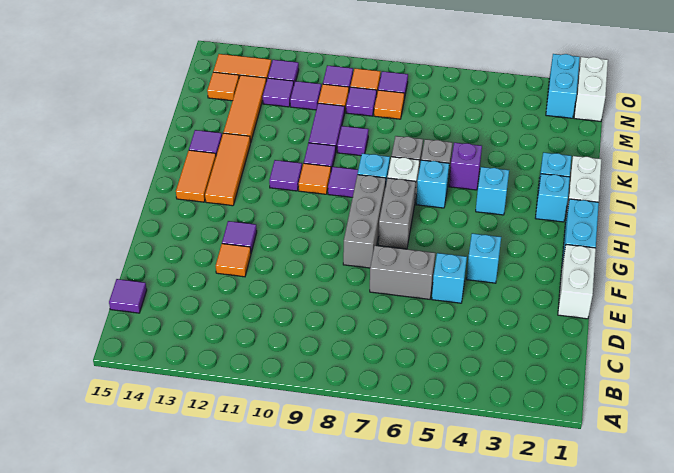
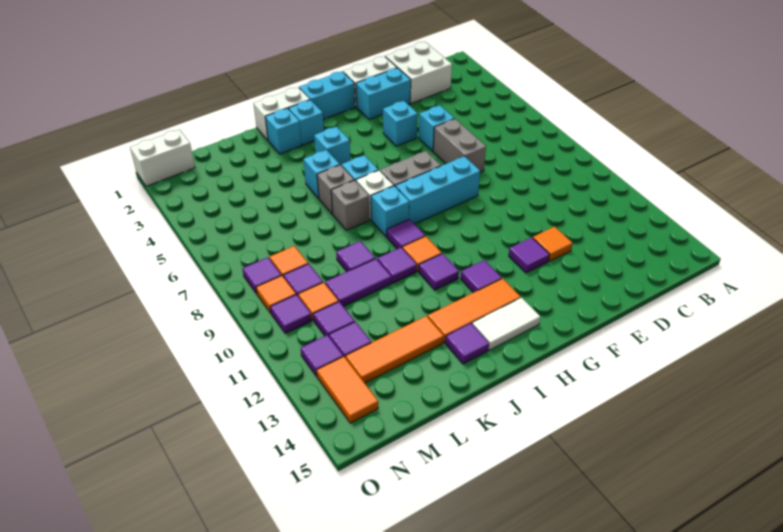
none -> white 2x2 brick [385,42,452,103]
purple 1x1 tile [109,279,147,313] -> purple 1x1 tile moved to [461,260,502,293]
grey 1x3 brick [343,175,386,268] -> cyan 1x3 brick [395,156,480,224]
orange 1x2 tile [176,150,216,202] -> white 1x2 tile [472,298,540,350]
purple 1x1 brick [449,143,482,190] -> cyan 1x1 brick [303,150,340,198]
orange 1x1 tile [207,72,239,101] -> none
cyan 1x2 brick [546,54,580,118] -> cyan 1x2 brick moved to [356,68,411,120]

